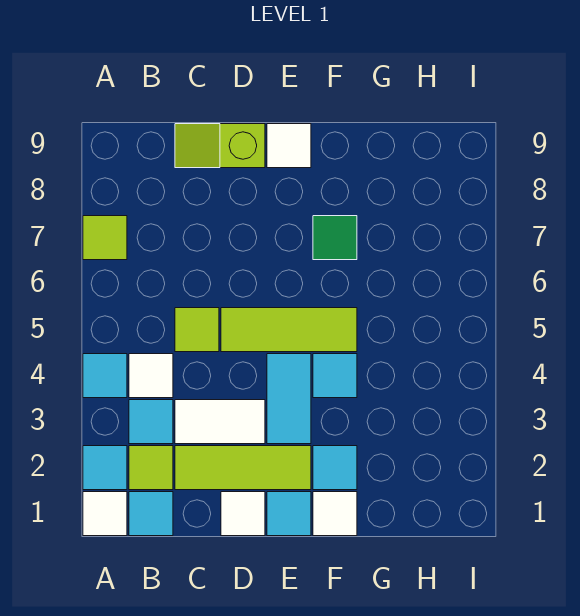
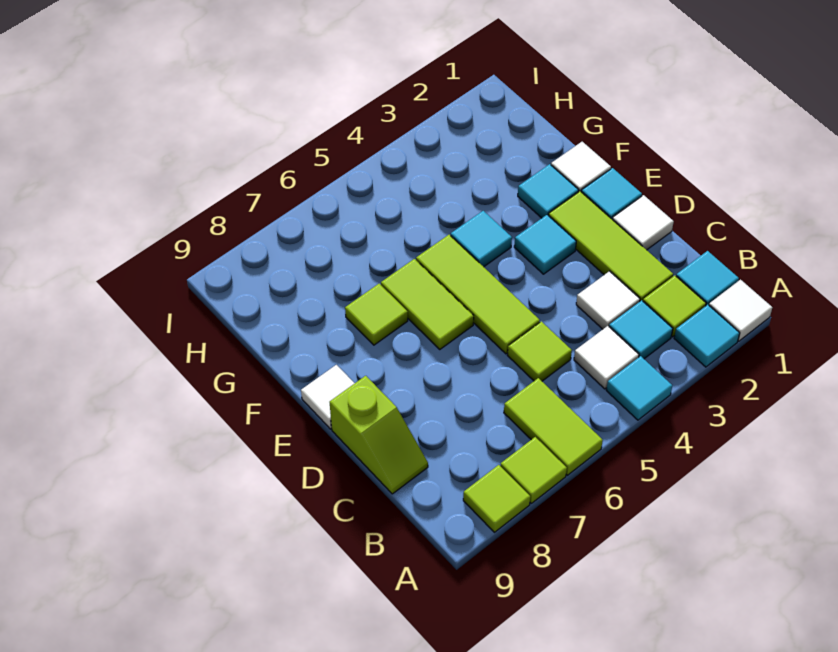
none -> lime 1x2 tile [504,378,603,475]
none -> lime 1x1 tile [463,465,530,532]
white 1x2 tile [175,400,265,444] -> white 1x1 tile [576,271,640,329]
cyan 1x2 tile [267,354,311,444] -> cyan 1x1 tile [514,215,576,274]
none -> lime 1x2 tile [381,259,474,349]
green 1x1 tile [313,216,357,260] -> lime 1x1 tile [345,284,408,345]

